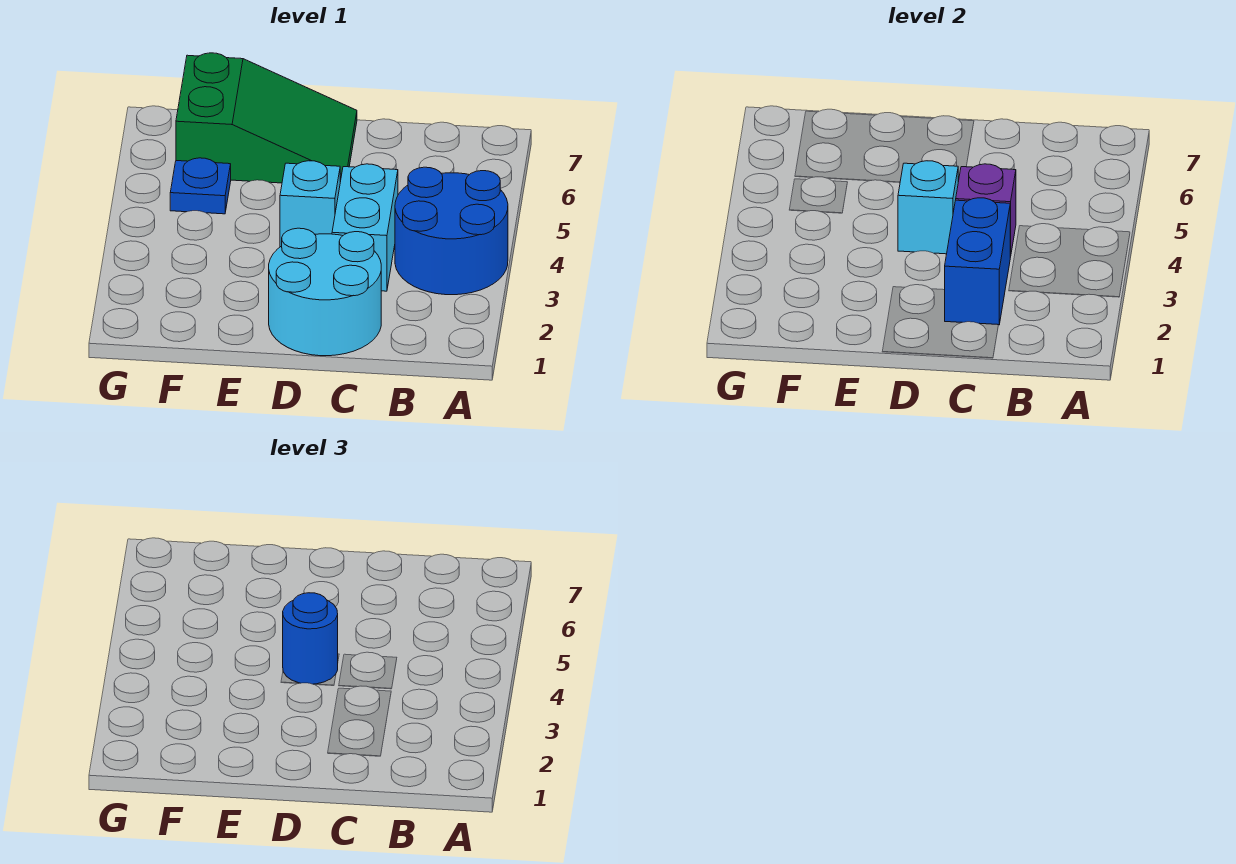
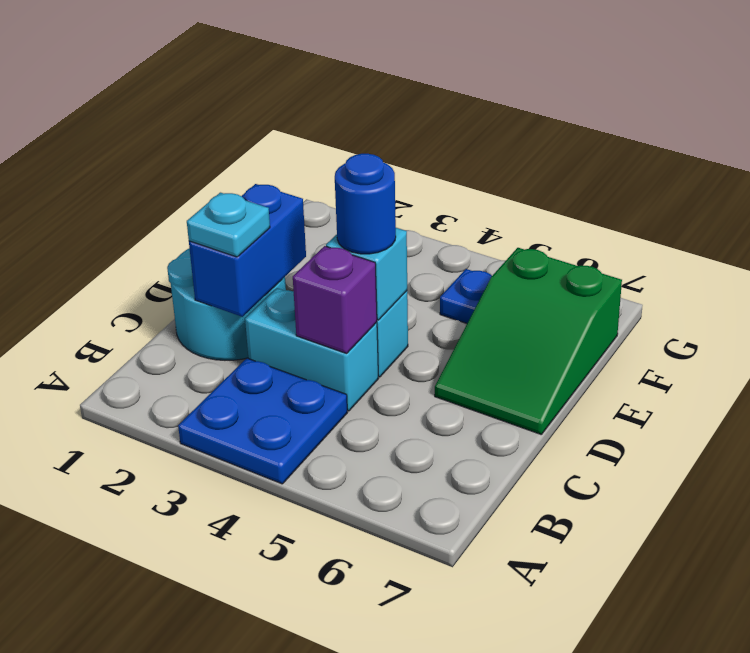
blue 2x2 round brick [395,167,508,295] -> blue 2x2 plate [178,358,348,484]
blue 1x2 brick [945,198,1010,325] -> blue 1x2 brick turned to [189,184,306,317]
none -> cyan 1x1 plate [187,193,270,257]

